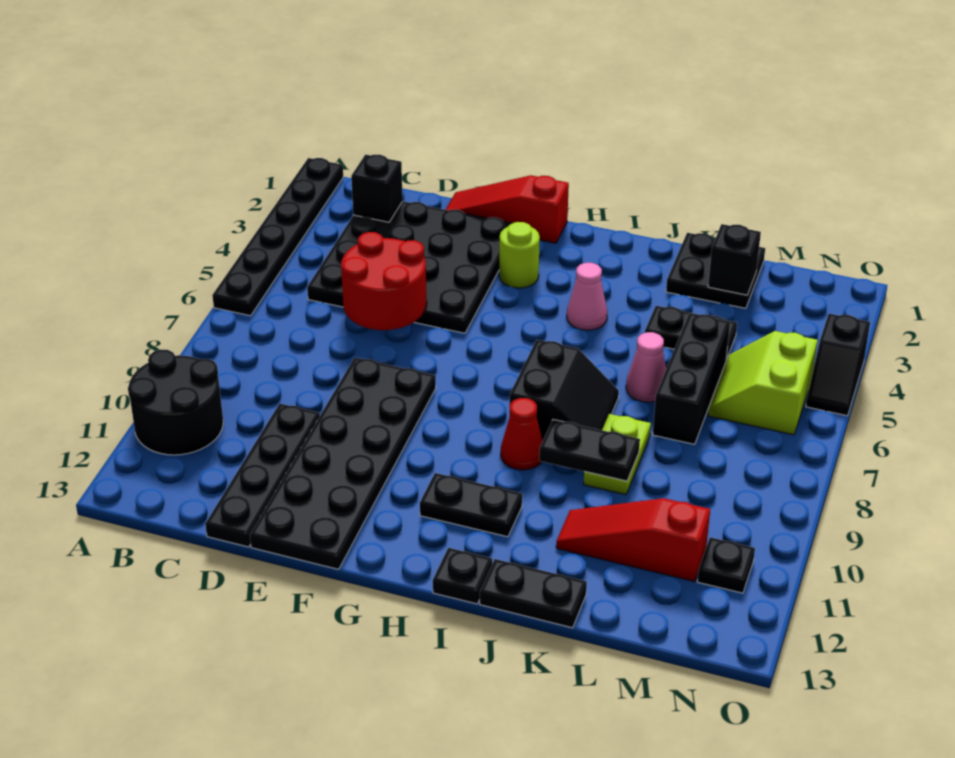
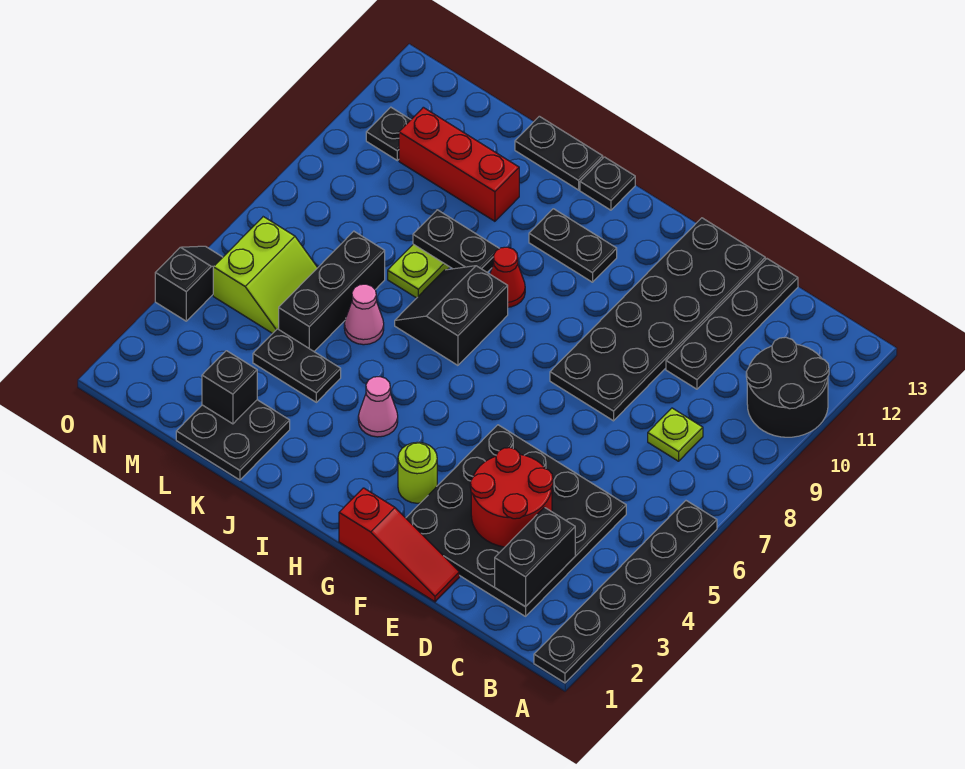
black 1x1 brick [351,155,403,222] -> black 1x2 brick [495,507,575,607]
none -> lime 1x1 plate [648,408,703,461]
red 2x2 round brick [341,232,427,330] -> red 2x2 round brick moved to [470,448,553,547]
red 1x3 slope [556,498,710,582] -> red 1x3 brick [399,107,519,221]

